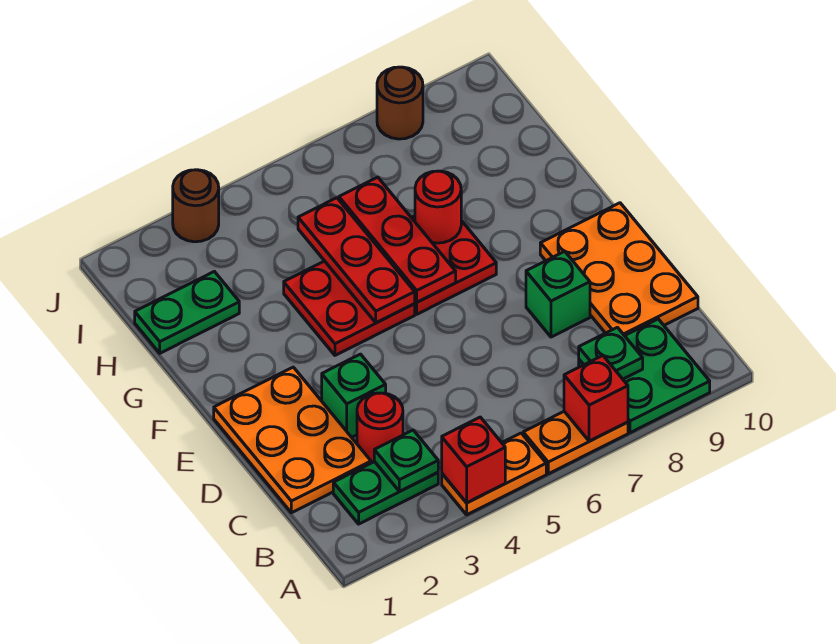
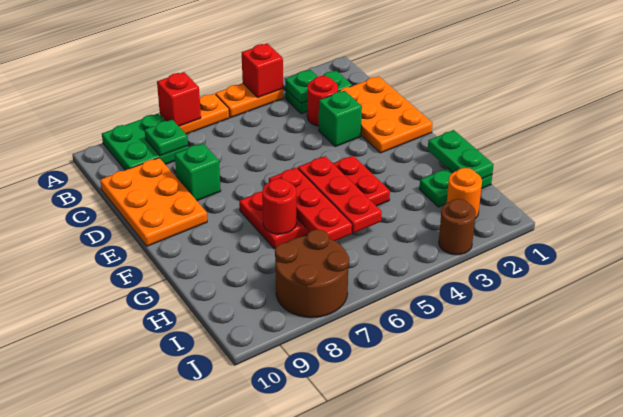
none -> green 1x2 plate [428,130,494,179]
none -> orange 1x1 round brick [447,168,482,219]
brown 1x1 round brick [377,67,423,139] -> brown 2x2 round brick [275,229,349,318]

